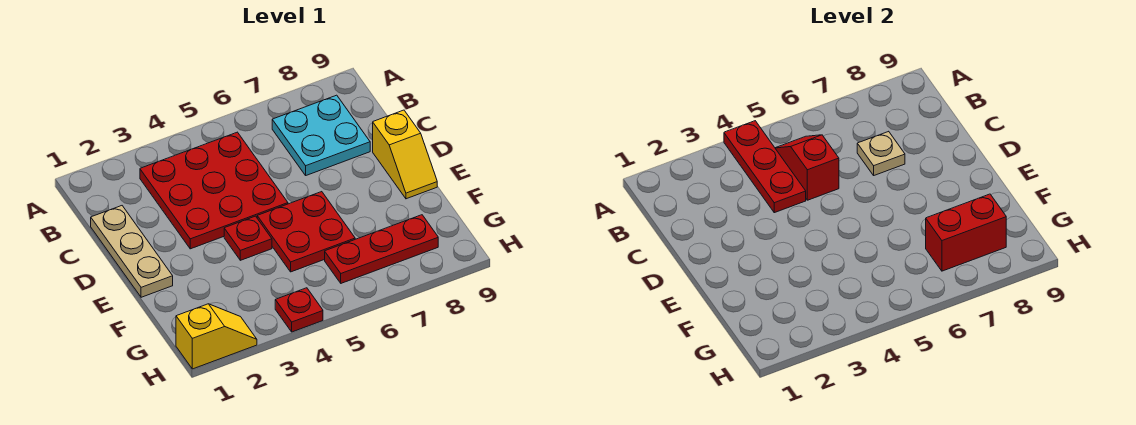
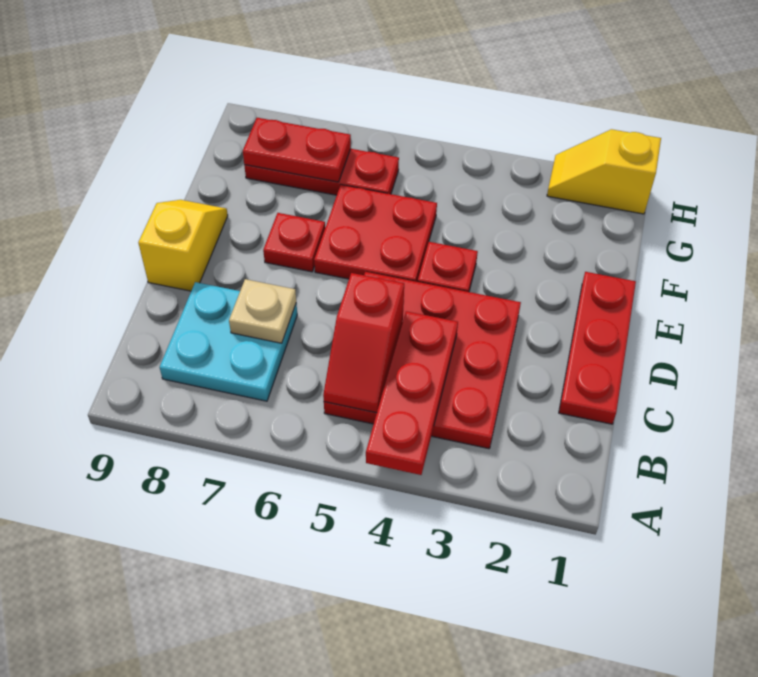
tan 1x3 plate [91,206,173,297] -> red 1x3 plate [559,272,636,424]
red 1x2 brick [926,194,1006,271] -> red 1x2 plate [243,118,351,182]
red 1x1 plate [275,288,323,332] -> red 1x1 plate moved to [263,213,325,272]

